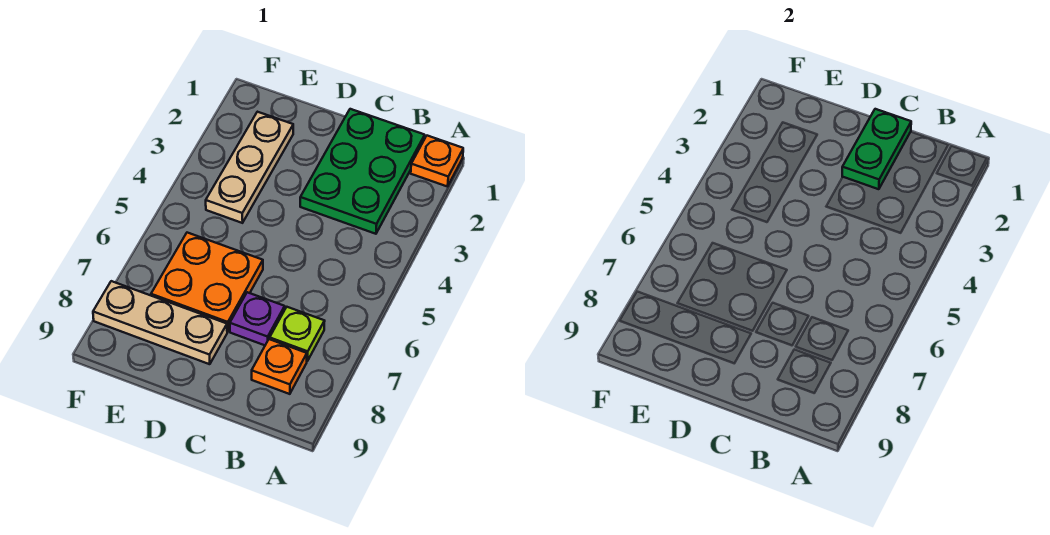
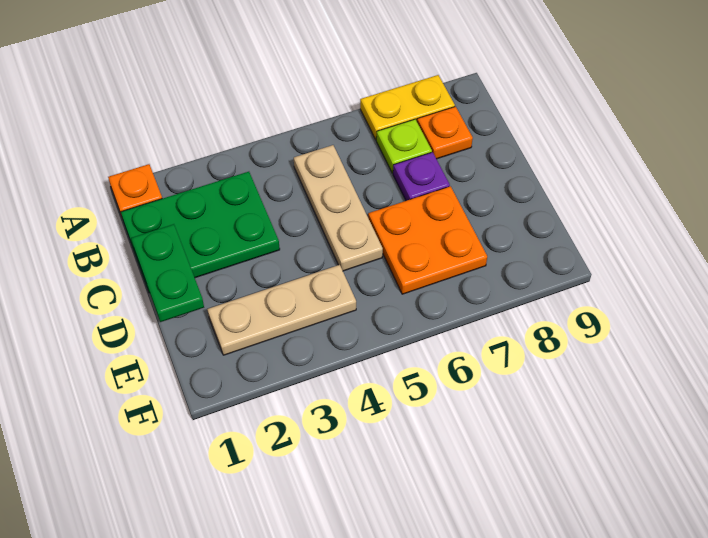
none -> yellow 1x2 plate [360,75,455,140]
green 1x2 plate [842,109,911,189] -> green 1x2 plate turned to [131,224,204,322]
tan 1x3 plate [93,281,227,364] -> tan 1x3 plate moved to [294,145,383,271]

